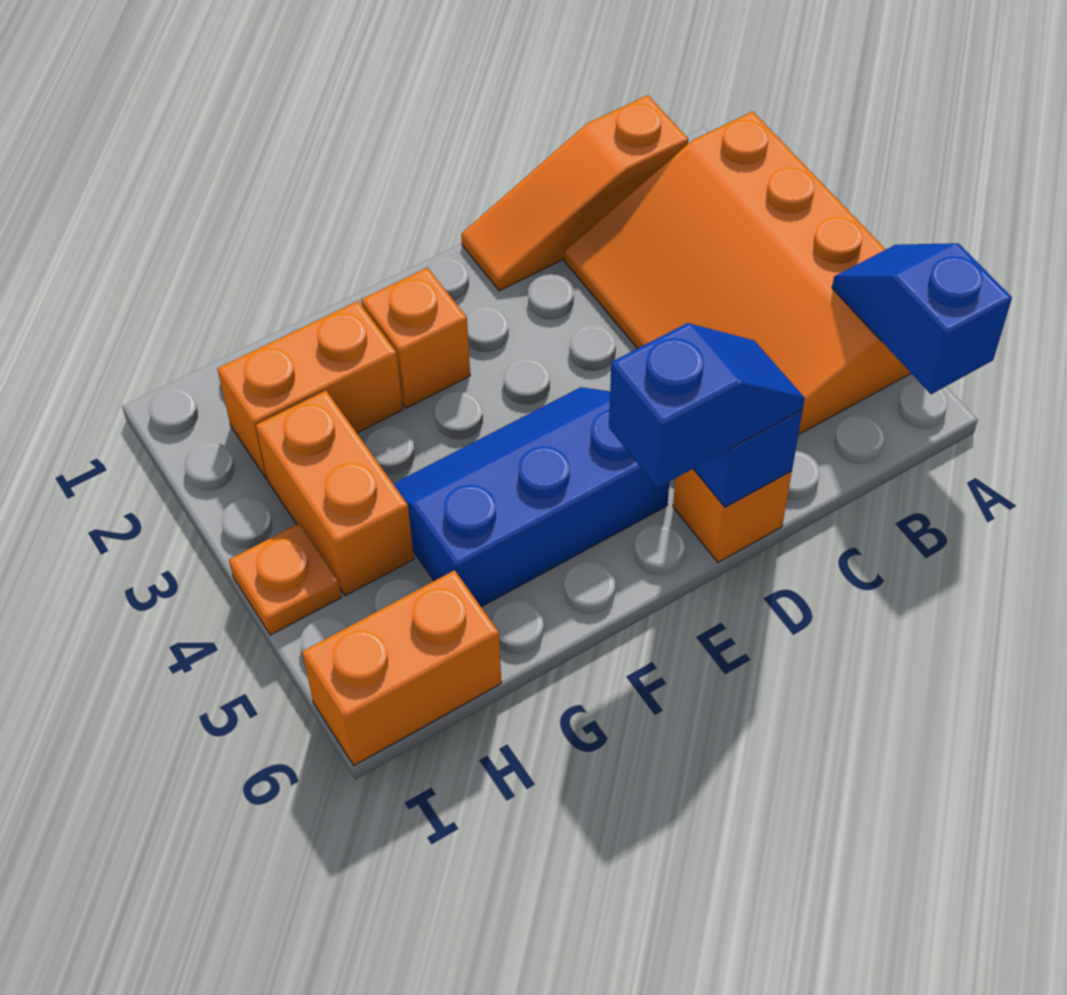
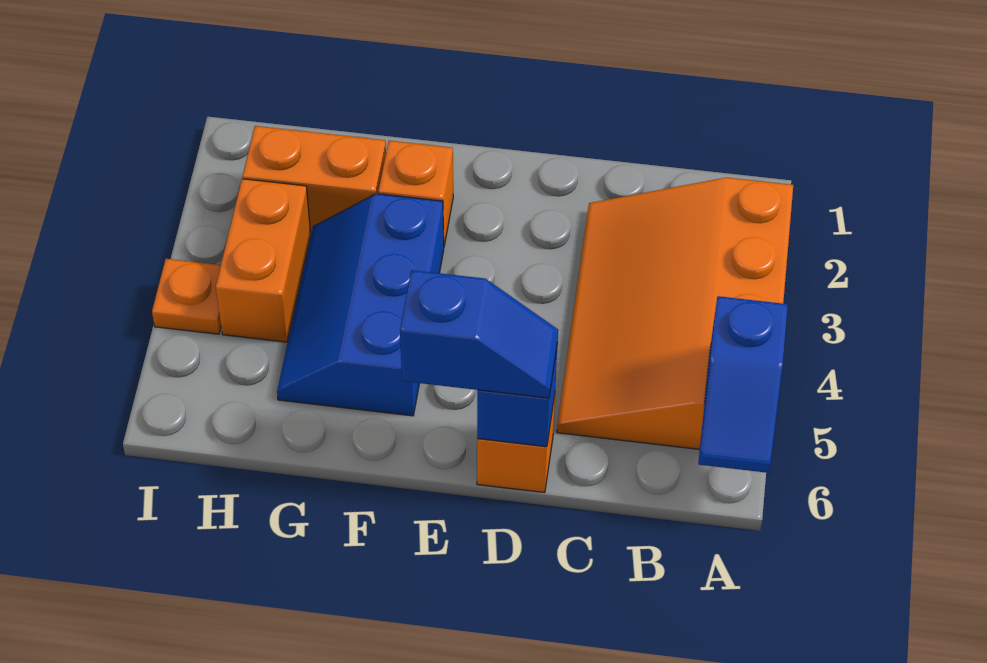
blue 1x2 slope [832,243,1012,394] -> blue 1x2 slope turned to [698,296,788,473]
orange 1x3 slope [461,95,688,291] -> none
blue 2x3 slope [393,387,669,607] -> blue 2x3 slope turned to [277,194,444,416]
orange 1x2 brick [302,570,501,765] -> none

